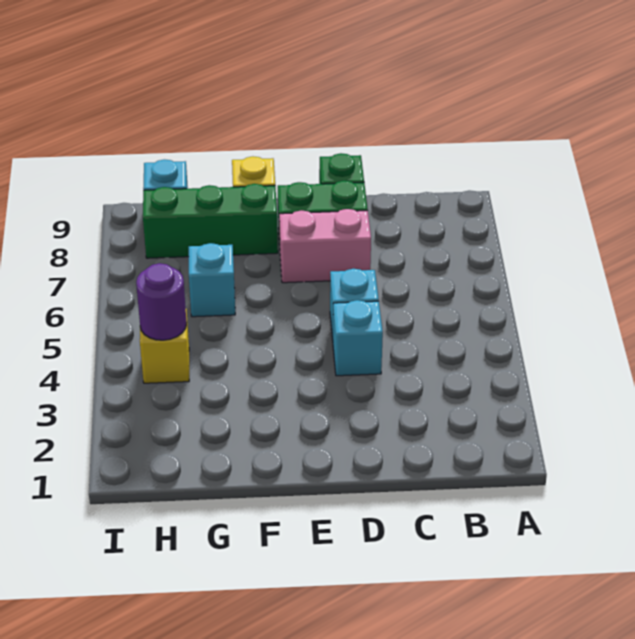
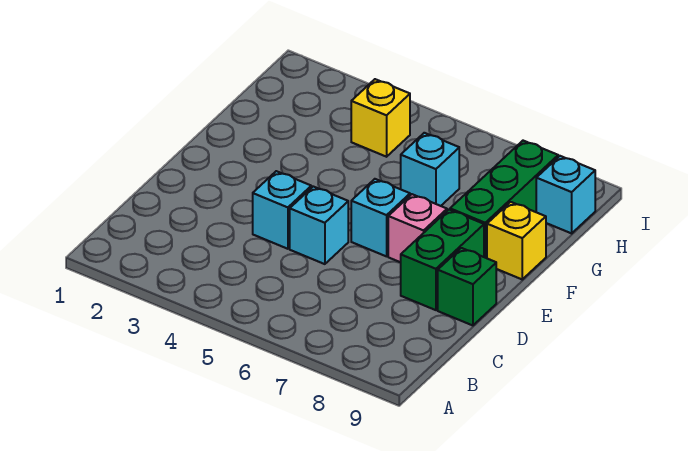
pink 1x2 brick [279,209,371,283] -> pink 1x1 brick [388,194,447,262]
none -> cyan 1x1 brick [351,179,410,256]
purple 1x1 round brick [136,263,187,340] -> none

